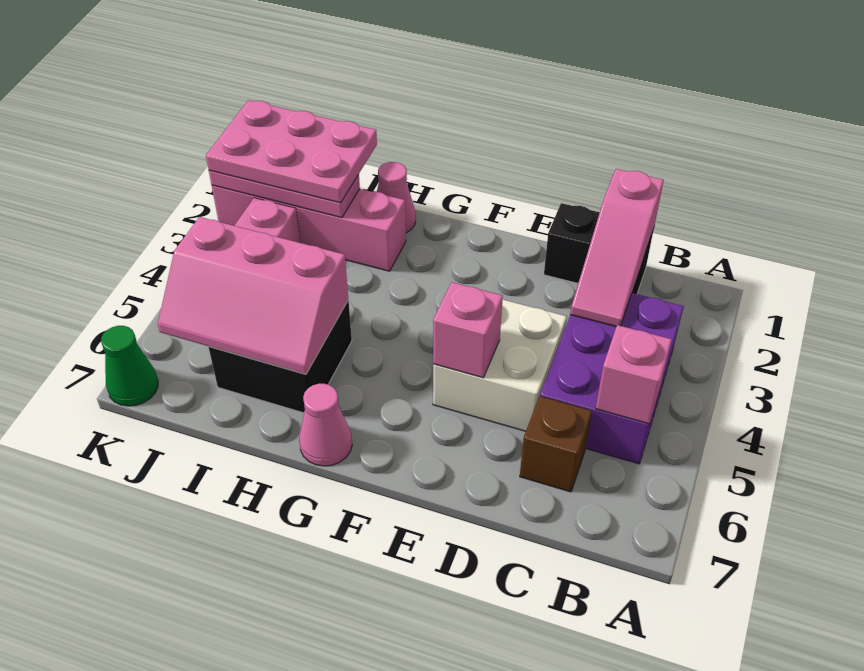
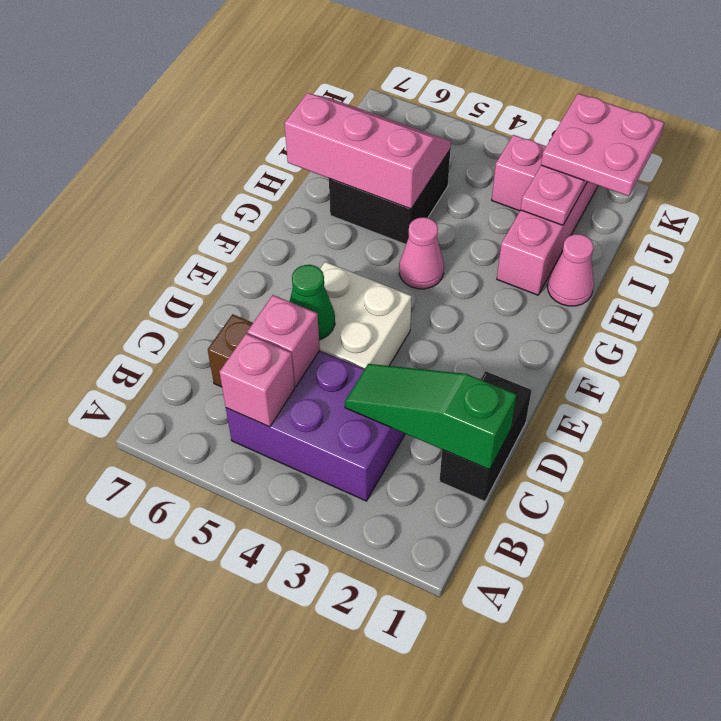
pink 1x3 slope [570,169,664,326] -> green 1x3 slope [345,364,516,470]
pink 1x1 brick [433,282,503,378] -> pink 1x1 brick moved to [247,295,320,387]
pink 1x1 cone [299,384,352,466] -> pink 1x1 cone moved to [399,217,444,289]
pink 2x3 slope [158,217,348,374] -> pink 2x3 slope turned to [284,93,451,209]
pink 2x3 plate [206,100,377,203] -> pink 2x2 plate [541,93,664,196]
green 1x1 cone [101,326,158,406] -> green 1x1 cone moved to [289,265,335,340]

